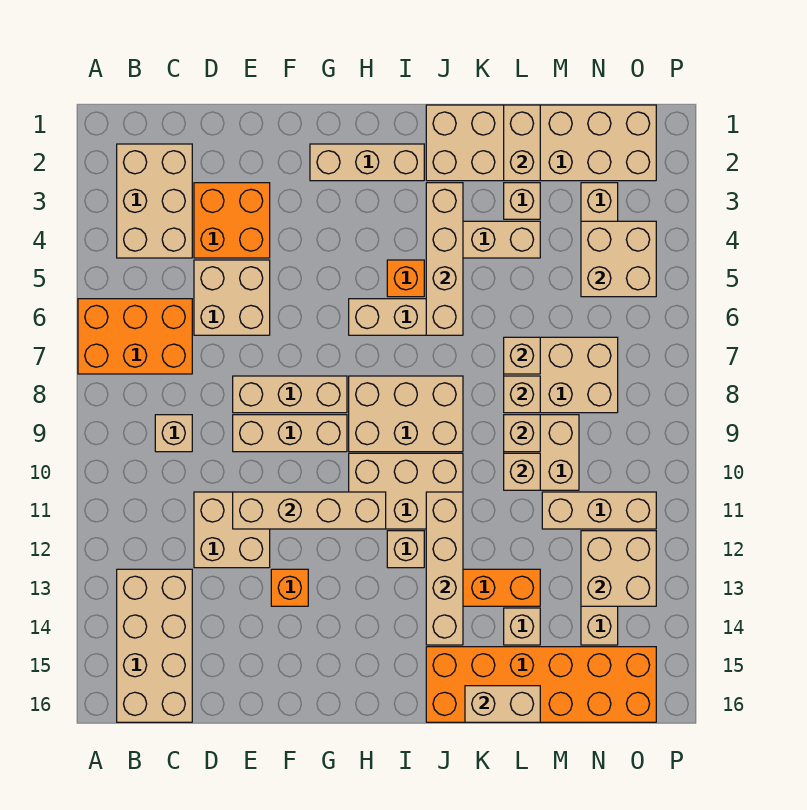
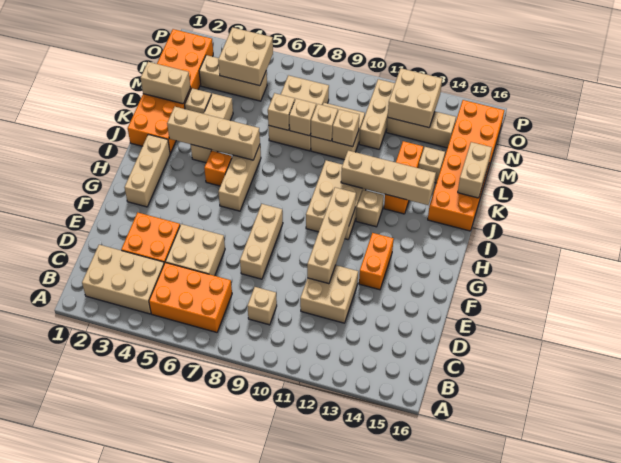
orange 2x3 brick [78,299,192,374] -> orange 2x3 brick turned to [149,263,232,332]
tan 2x4 brick [117,569,192,722] -> none
tan 1x3 brick [233,415,347,452] -> none
orange 1x1 brick [271,569,308,606] -> orange 1x2 brick [359,233,394,290]
tan 2x3 brick [349,376,463,452] -> none
tan 2x6 brick [426,105,656,181] -> orange 2x6 brick [128,29,213,153]

